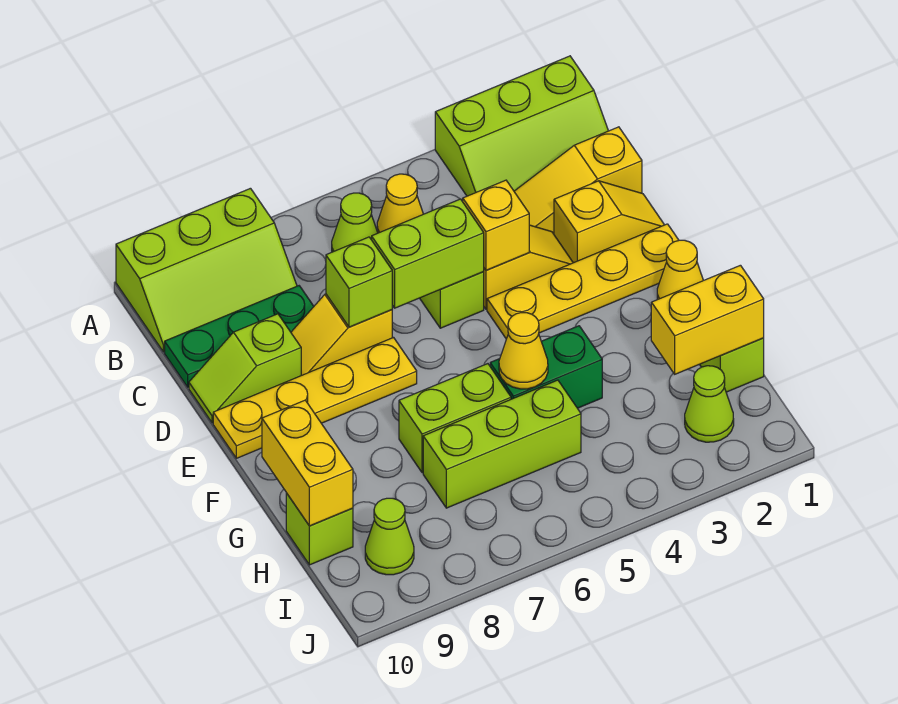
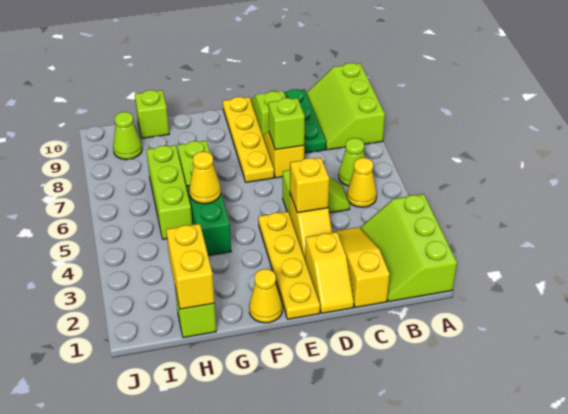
lime 1x2 brick [372,199,484,308] -> none
yellow 1x2 brick [262,400,353,526] -> none
lime 1x1 cone [685,366,734,442] -> none

